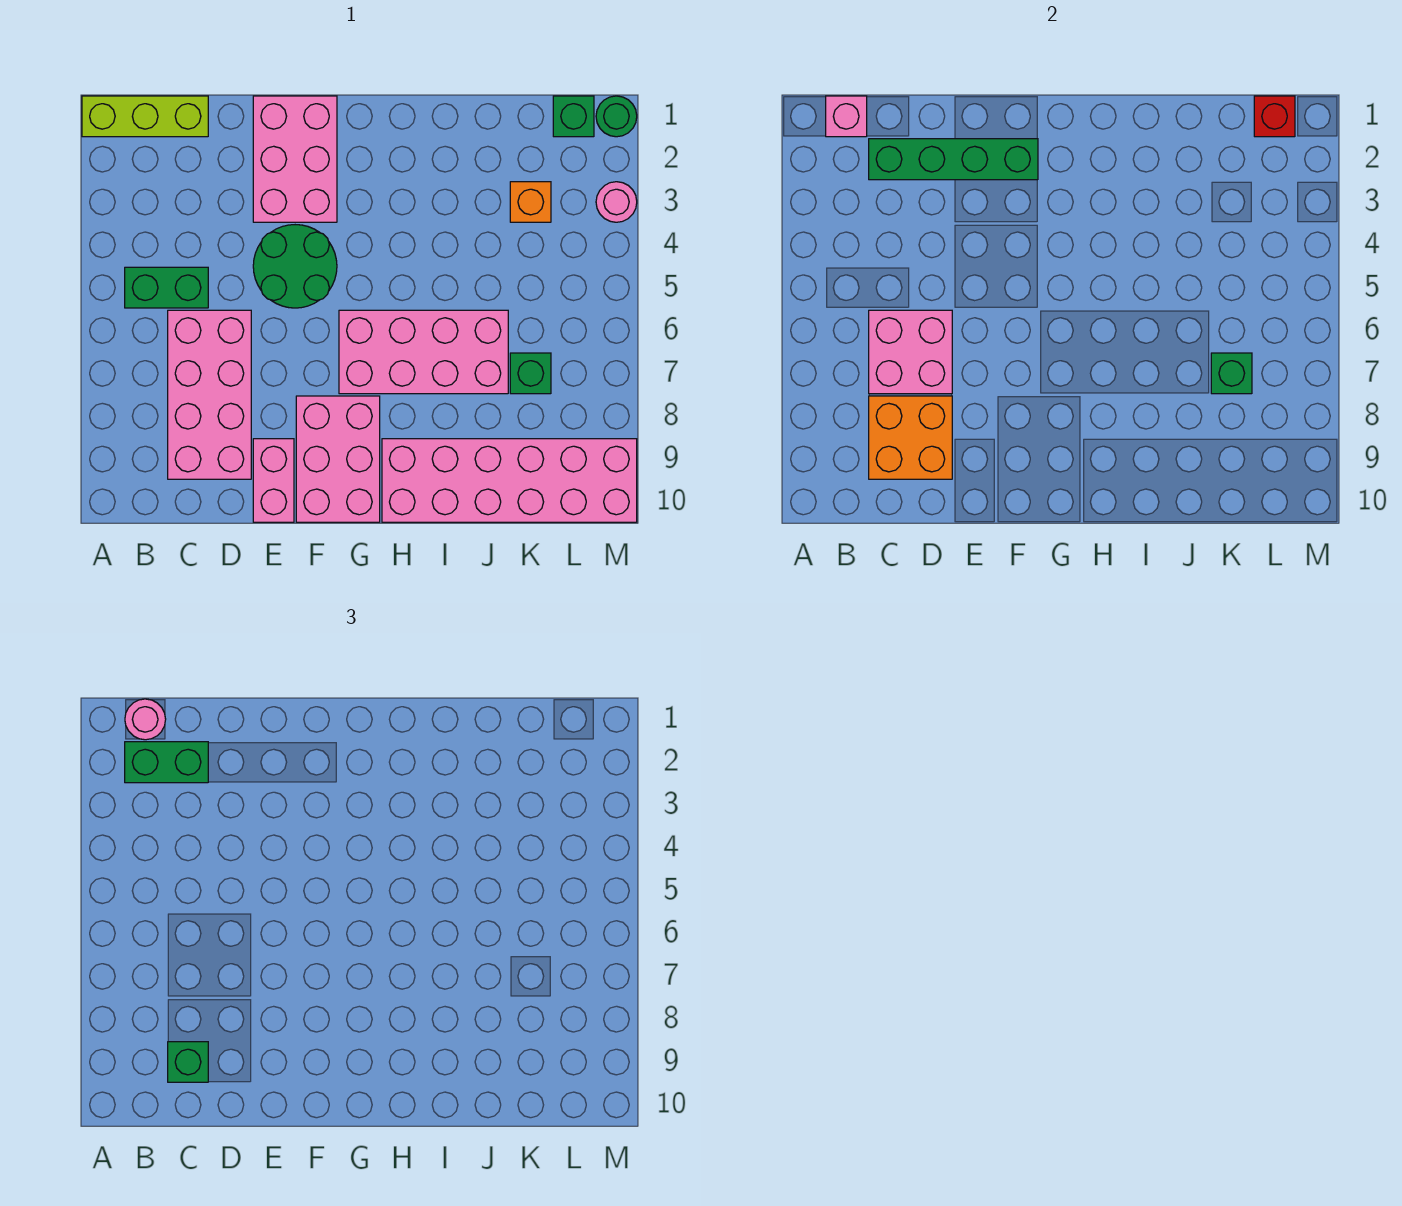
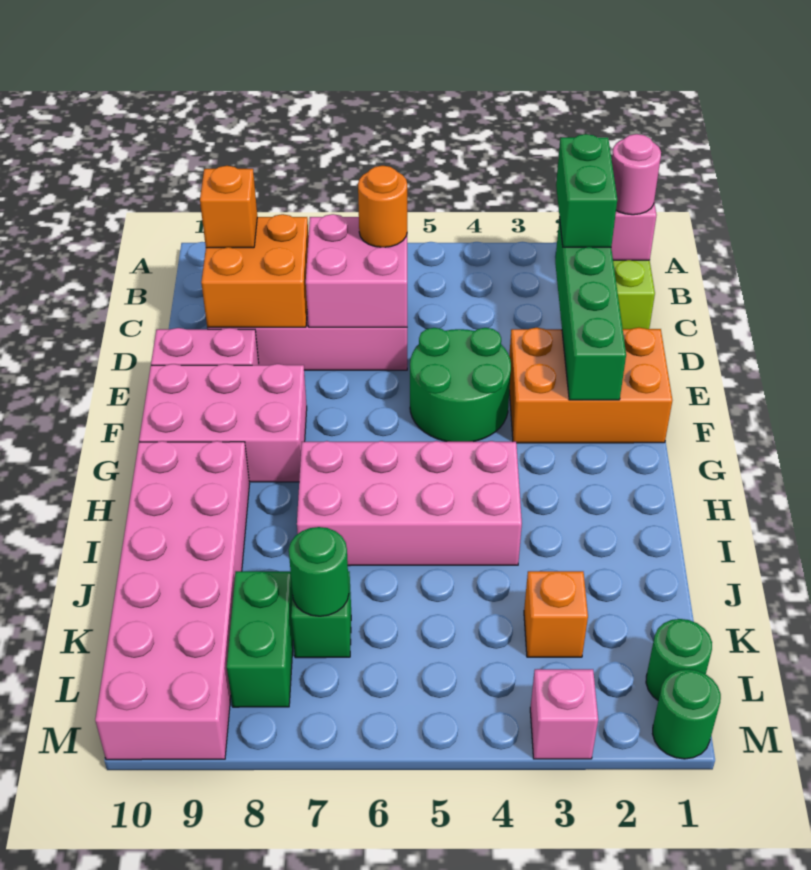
green 1x2 brick [125,267,208,308] -> green 1x2 brick moved to [227,571,293,707]
none -> orange 1x1 round brick [358,166,407,247]
green 1x1 brick [168,1042,208,1082] -> orange 1x1 brick [200,166,257,248]
pink 2x3 brick [253,96,337,222] -> orange 2x3 brick [509,328,672,443]
pink 2x4 brick [339,310,508,394] -> pink 2x4 brick turned to [297,441,522,566]
green 1x1 brick [1211,353,1252,394] -> green 1x1 round brick [289,527,349,616]
green 1x1 brick [553,96,594,137] -> green 1x1 round brick [646,619,712,701]
red 1x1 brick [1254,96,1295,137] -> none
pink 1x1 round brick [596,182,637,222] -> pink 1x1 brick [530,669,598,759]

